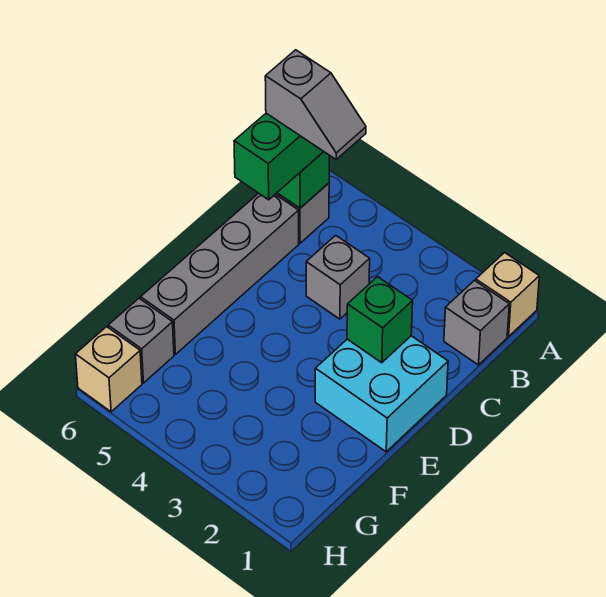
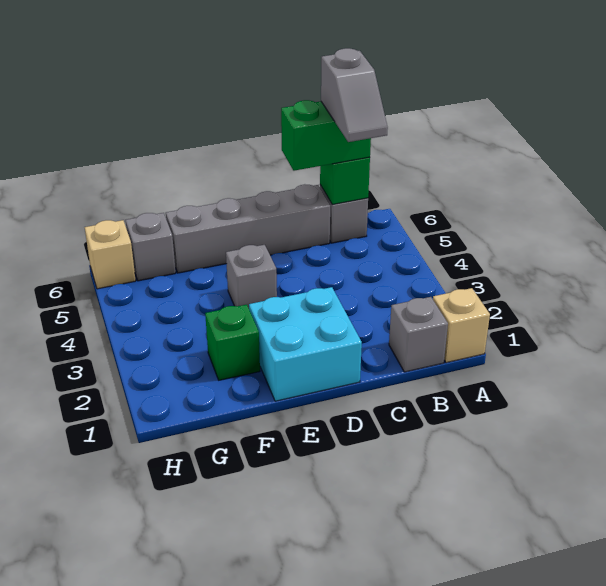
grey 1x1 brick [306,235,370,319] -> grey 1x1 brick moved to [226,245,277,308]
green 1x1 brick [347,277,413,363] -> green 1x1 brick moved to [205,305,260,380]

